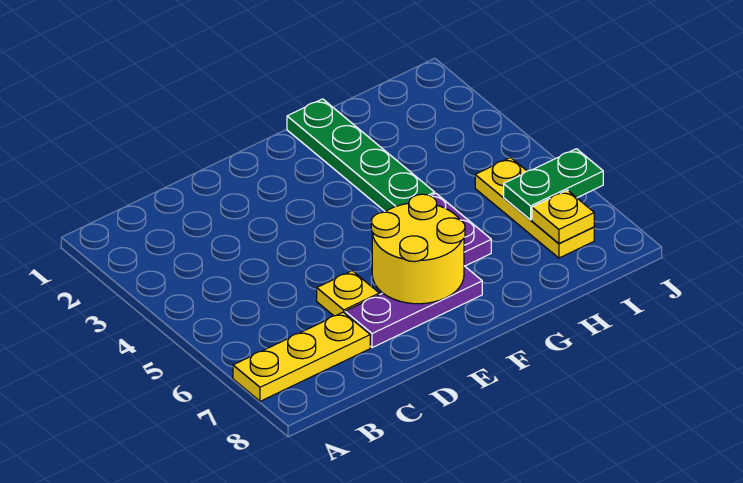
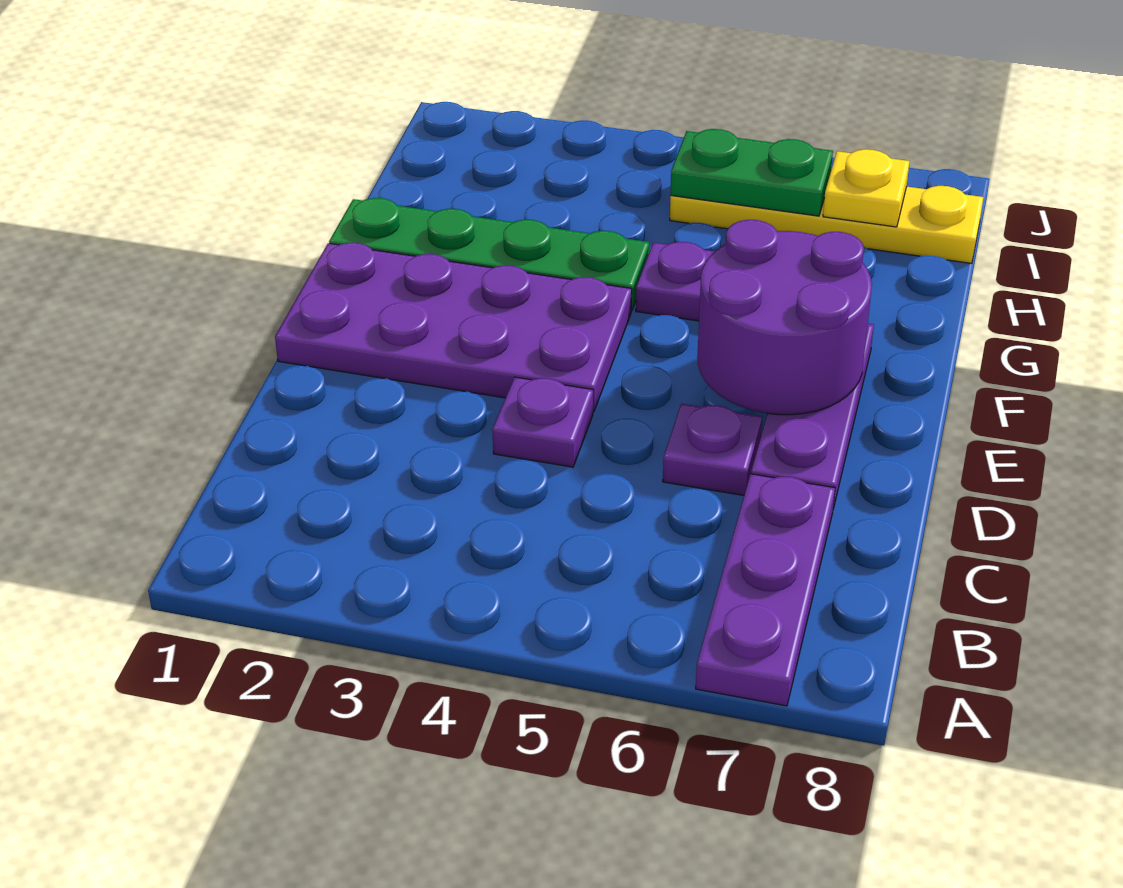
yellow 1x3 plate [233,312,370,401] -> purple 1x3 plate [696,474,835,706]
none -> purple 1x1 plate [492,377,593,467]
yellow 1x1 plate [317,271,379,316] -> purple 1x1 plate [663,404,762,495]
none -> purple 2x4 plate [275,243,632,412]
yellow 2x2 round brick [371,194,465,304] -> purple 2x2 round brick [697,220,872,415]
yellow 1x3 plate [475,158,594,258] -> yellow 1x4 plate [670,186,983,264]
green 1x2 plate [504,149,603,220] -> green 1x2 plate turned to [671,129,833,216]

